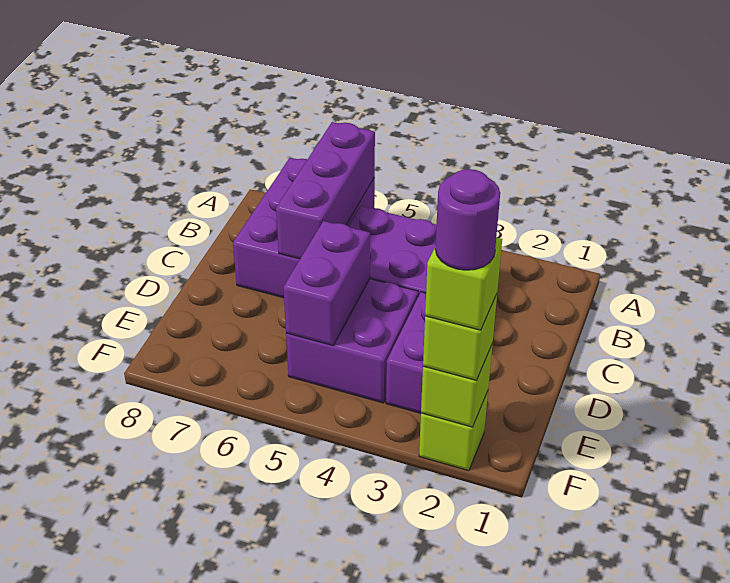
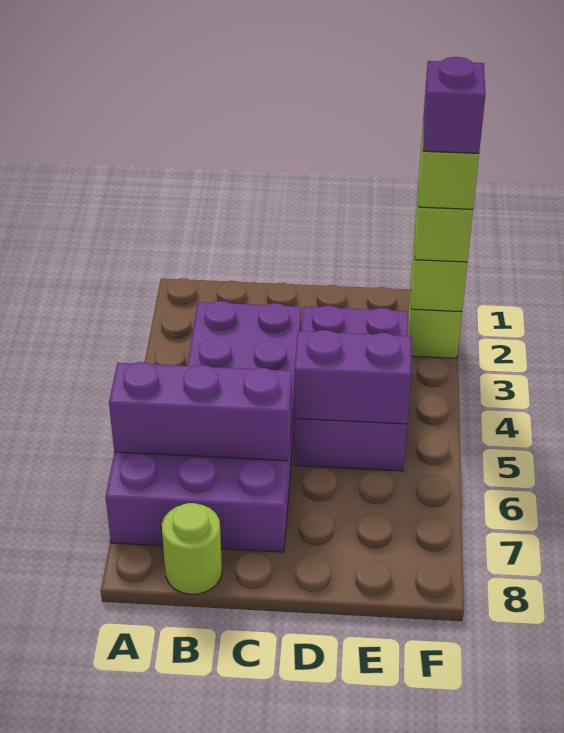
none -> lime 1x1 round brick [162,503,222,594]
purple 1x1 round brick [435,169,500,270] -> purple 1x1 brick [423,57,486,153]

